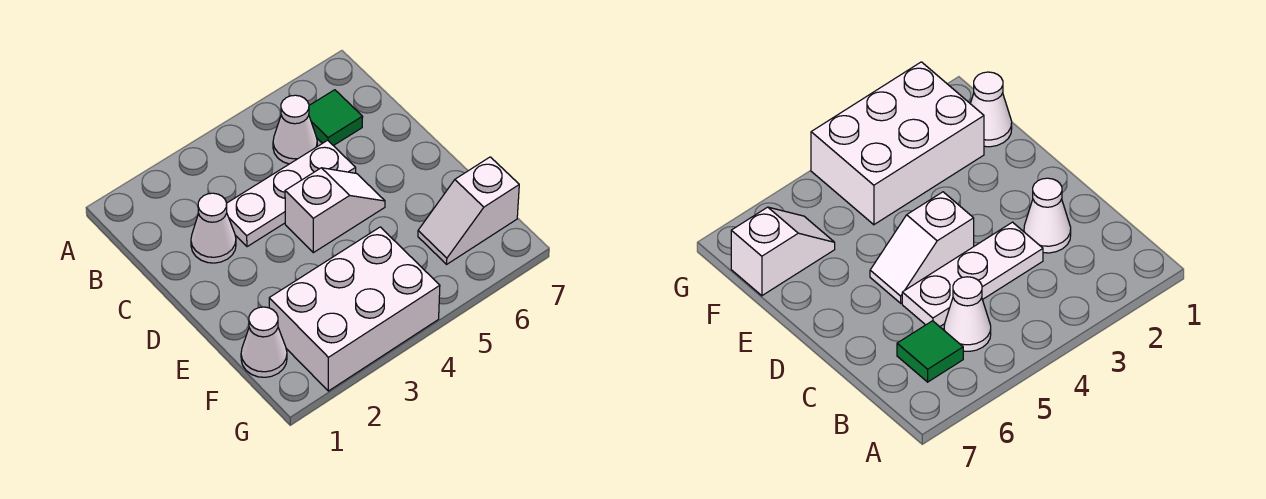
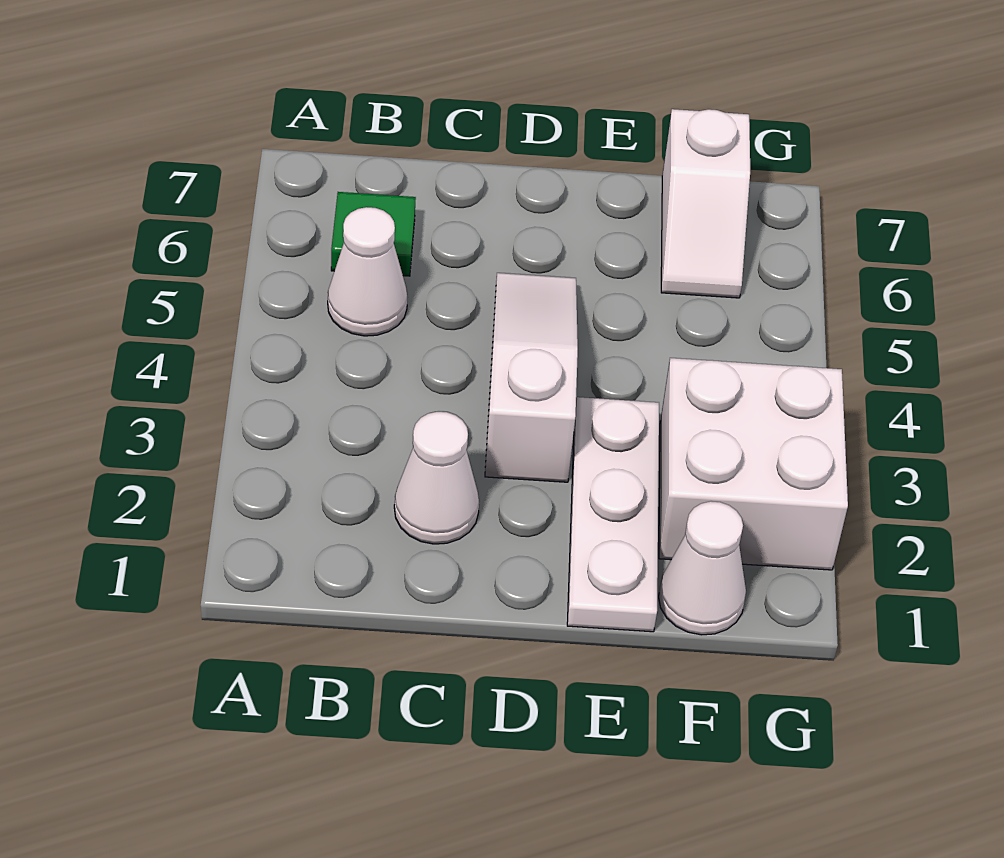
white 1x3 plate [227,140,356,247] -> white 1x3 plate moved to [567,397,659,632]
white 1x2 slope [285,168,385,253] -> white 1x3 slope [485,273,578,482]
white 2x3 brick [269,227,440,391] -> white 2x2 brick [659,358,848,570]

